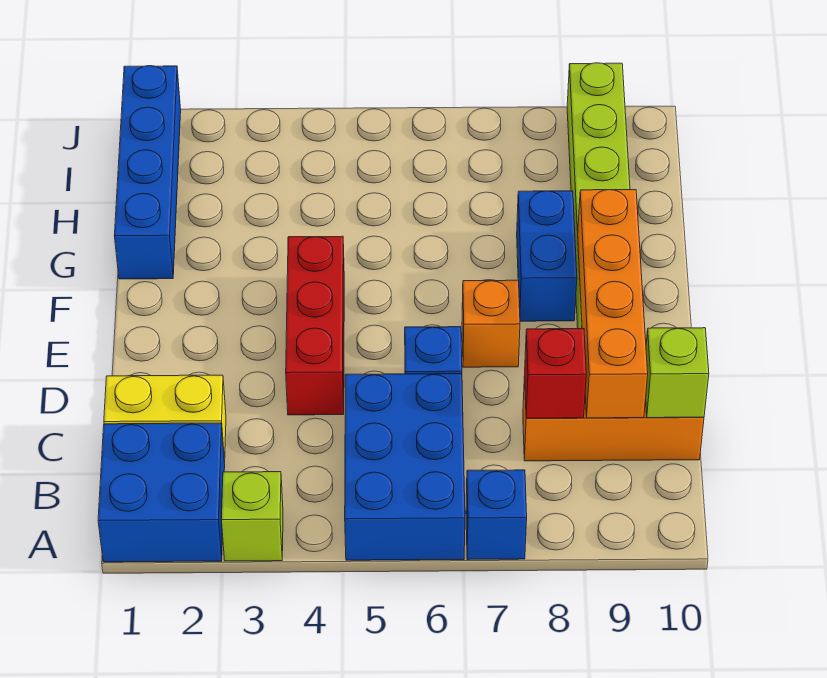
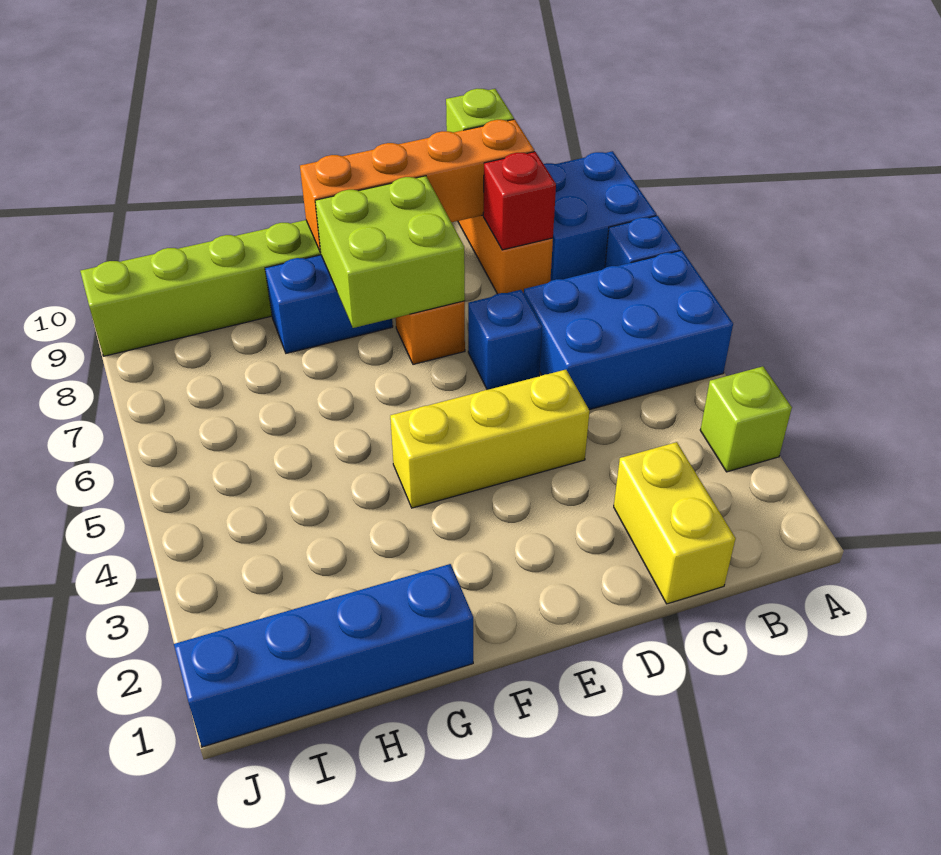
blue 2x2 brick [98,423,225,562] -> blue 2x2 brick moved to [544,151,657,281]
red 1x3 brick [286,236,344,415] -> yellow 1x3 brick [390,370,590,508]
none -> lime 2x2 brick [315,176,465,328]

